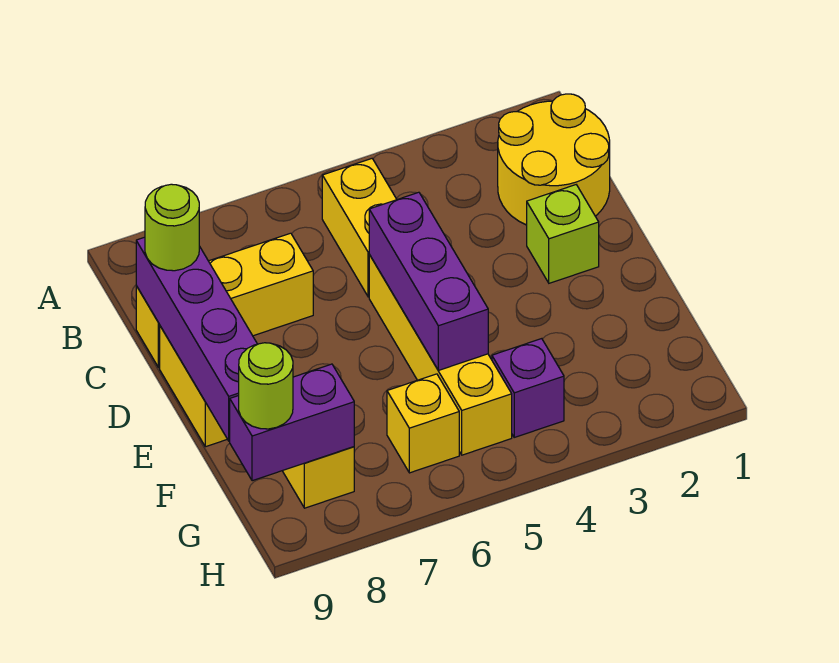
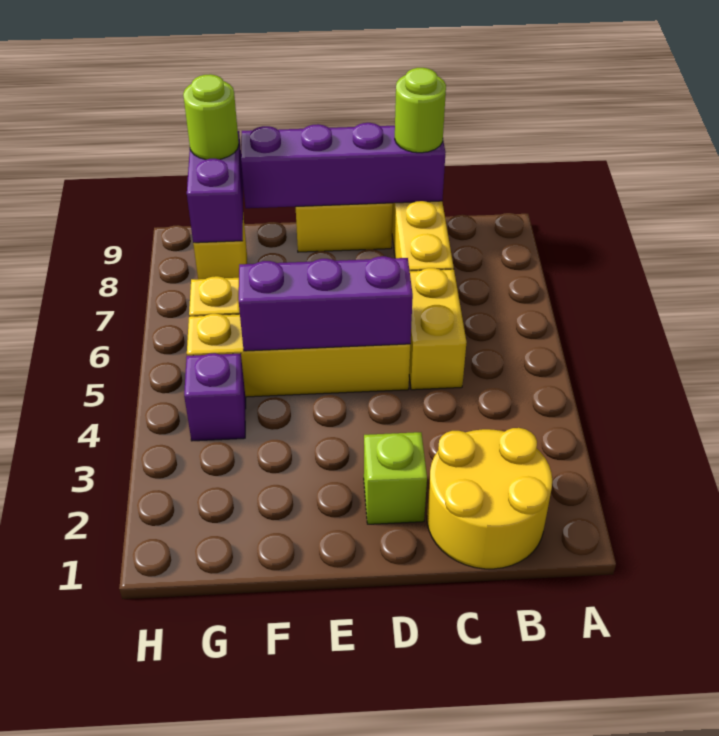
yellow 1x2 brick [322,159,397,297] -> yellow 1x2 brick turned to [409,268,467,390]

